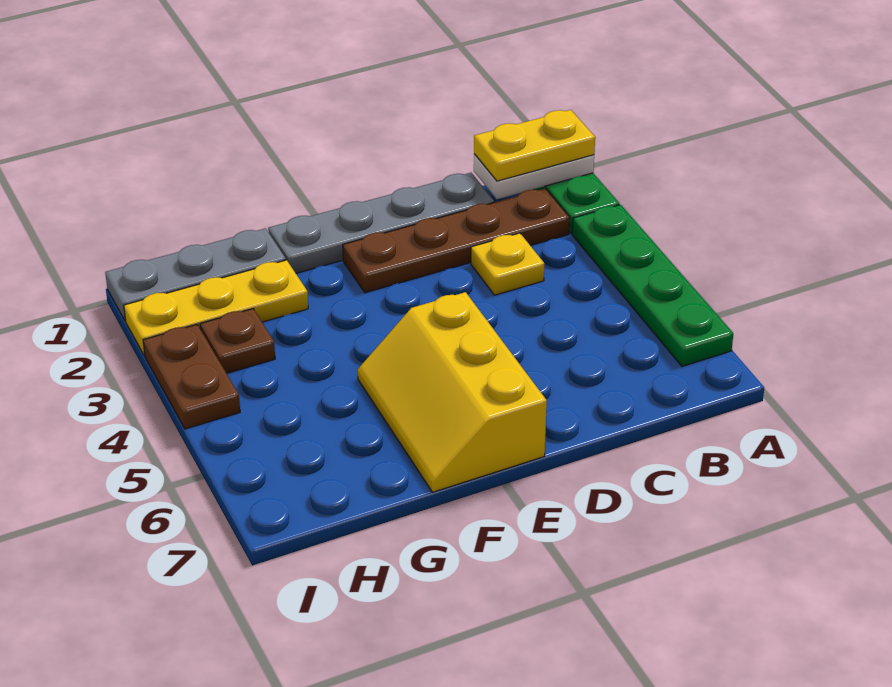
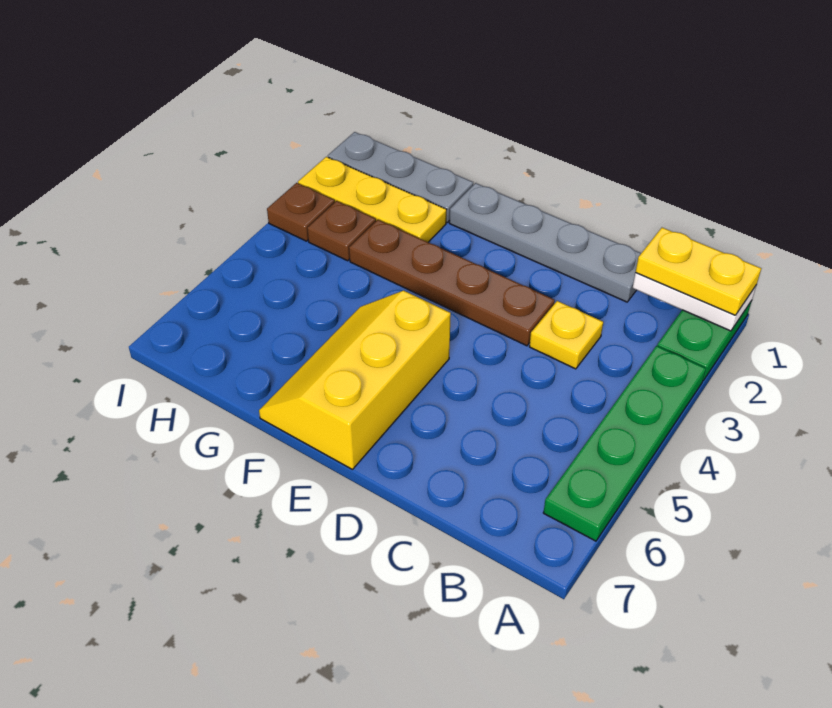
brown 1x4 plate [343,189,570,293] -> brown 1x4 plate moved to [349,220,555,346]
brown 1x2 plate [143,325,240,429] -> brown 1x1 plate [267,183,335,241]

